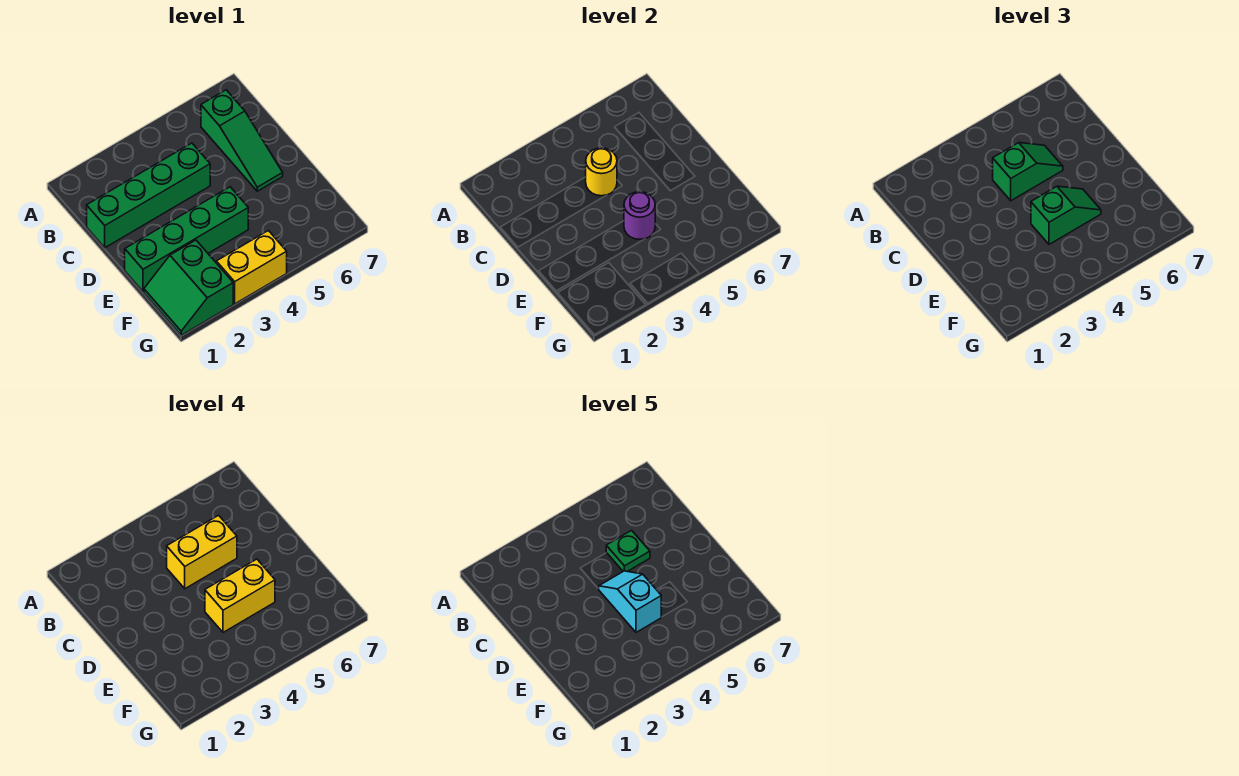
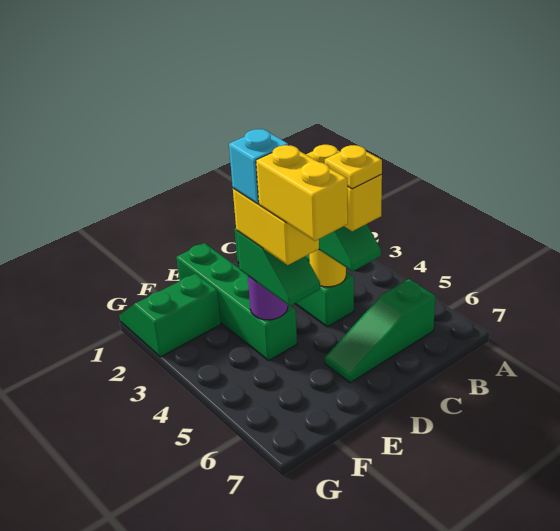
green 1x1 plate [606,530,650,572] -> yellow 1x1 plate [325,145,382,189]
yellow 1x2 brick [216,231,287,304] -> yellow 1x2 brick moved to [256,145,348,241]

